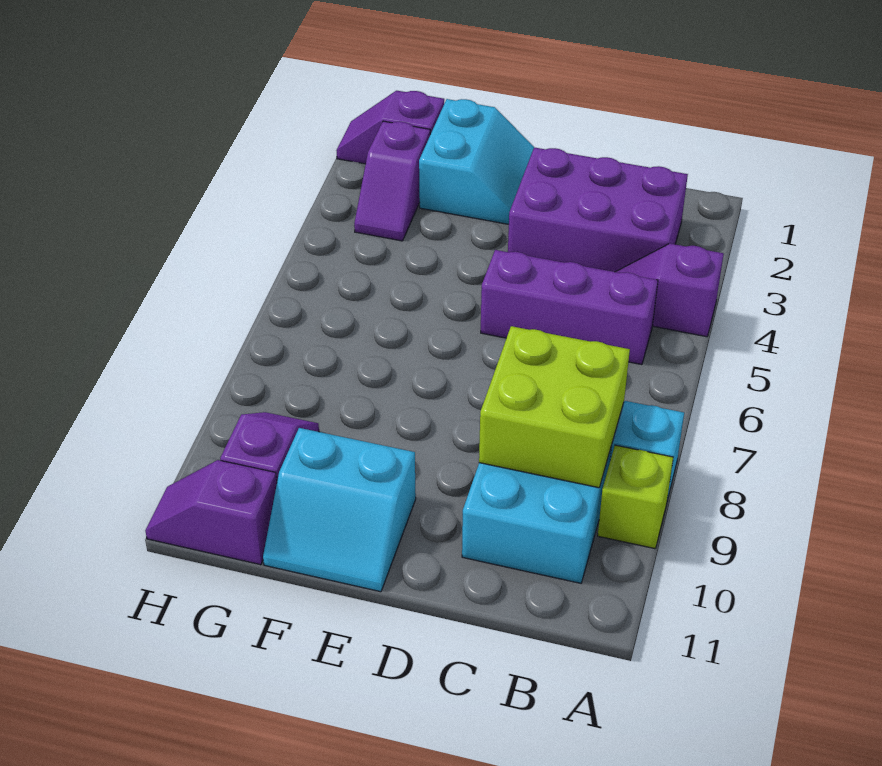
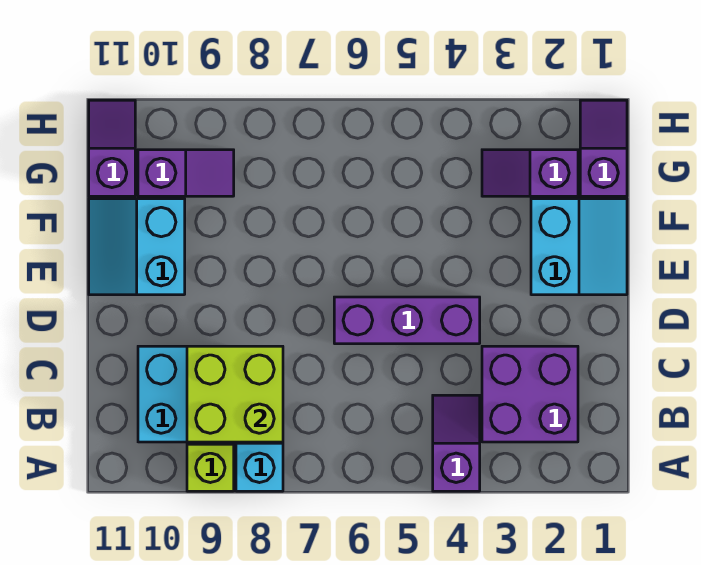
purple 2x3 brick [508,147,688,272] -> purple 2x2 brick [482,346,578,442]
purple 1x3 brick [481,250,658,365] -> purple 1x3 brick turned to [334,297,480,344]
cyan 2x2 slope [419,99,534,224] -> cyan 2x2 slope turned to [531,199,627,295]

